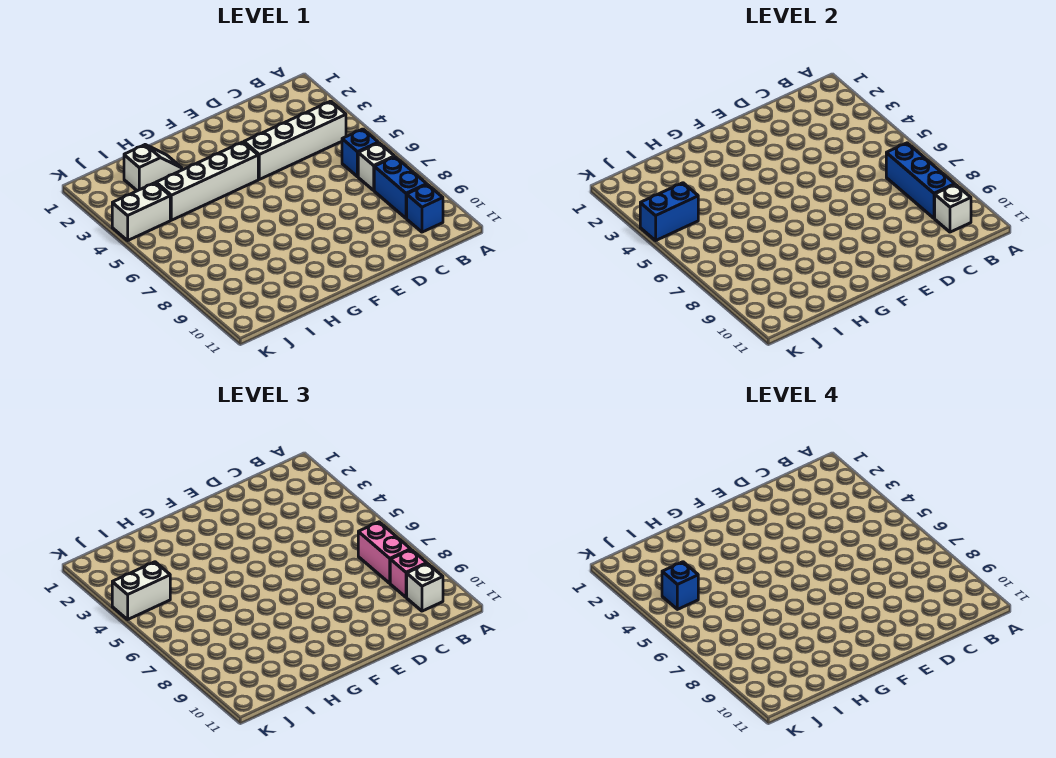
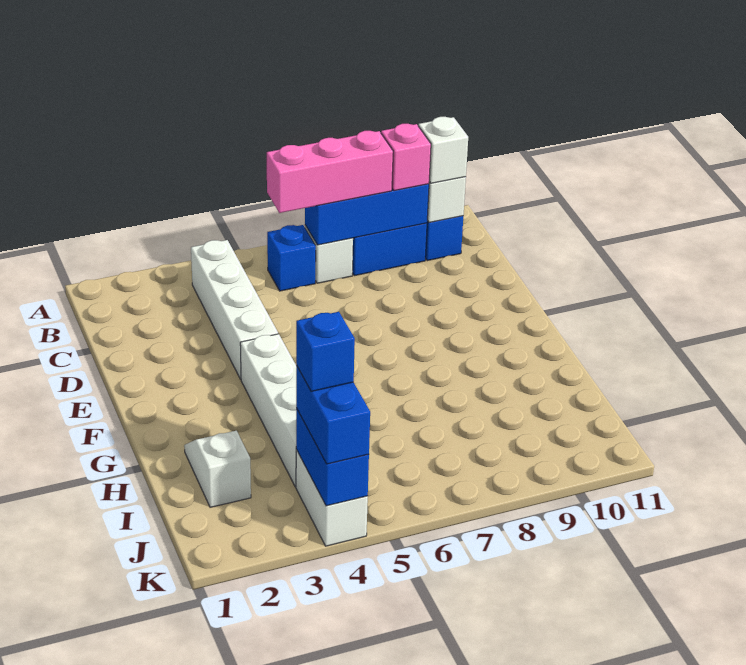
pink 1x2 brick [358,522,411,583] -> pink 1x3 brick [267,131,393,213]
white 1x2 brick [112,562,170,619] -> blue 1x2 brick [296,365,370,464]

